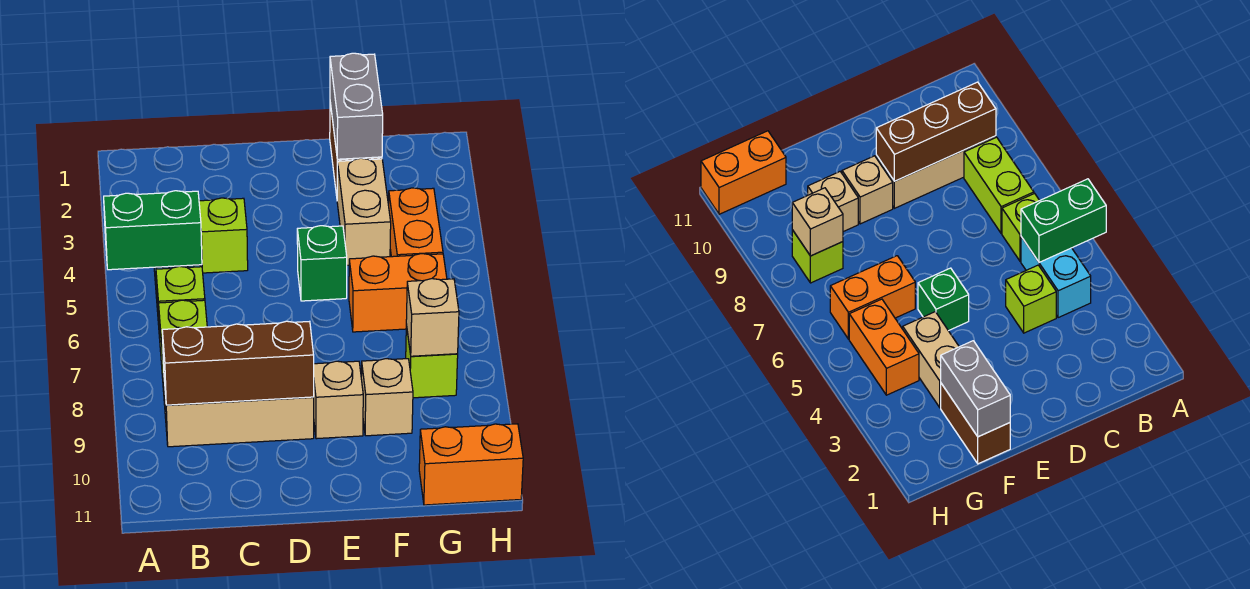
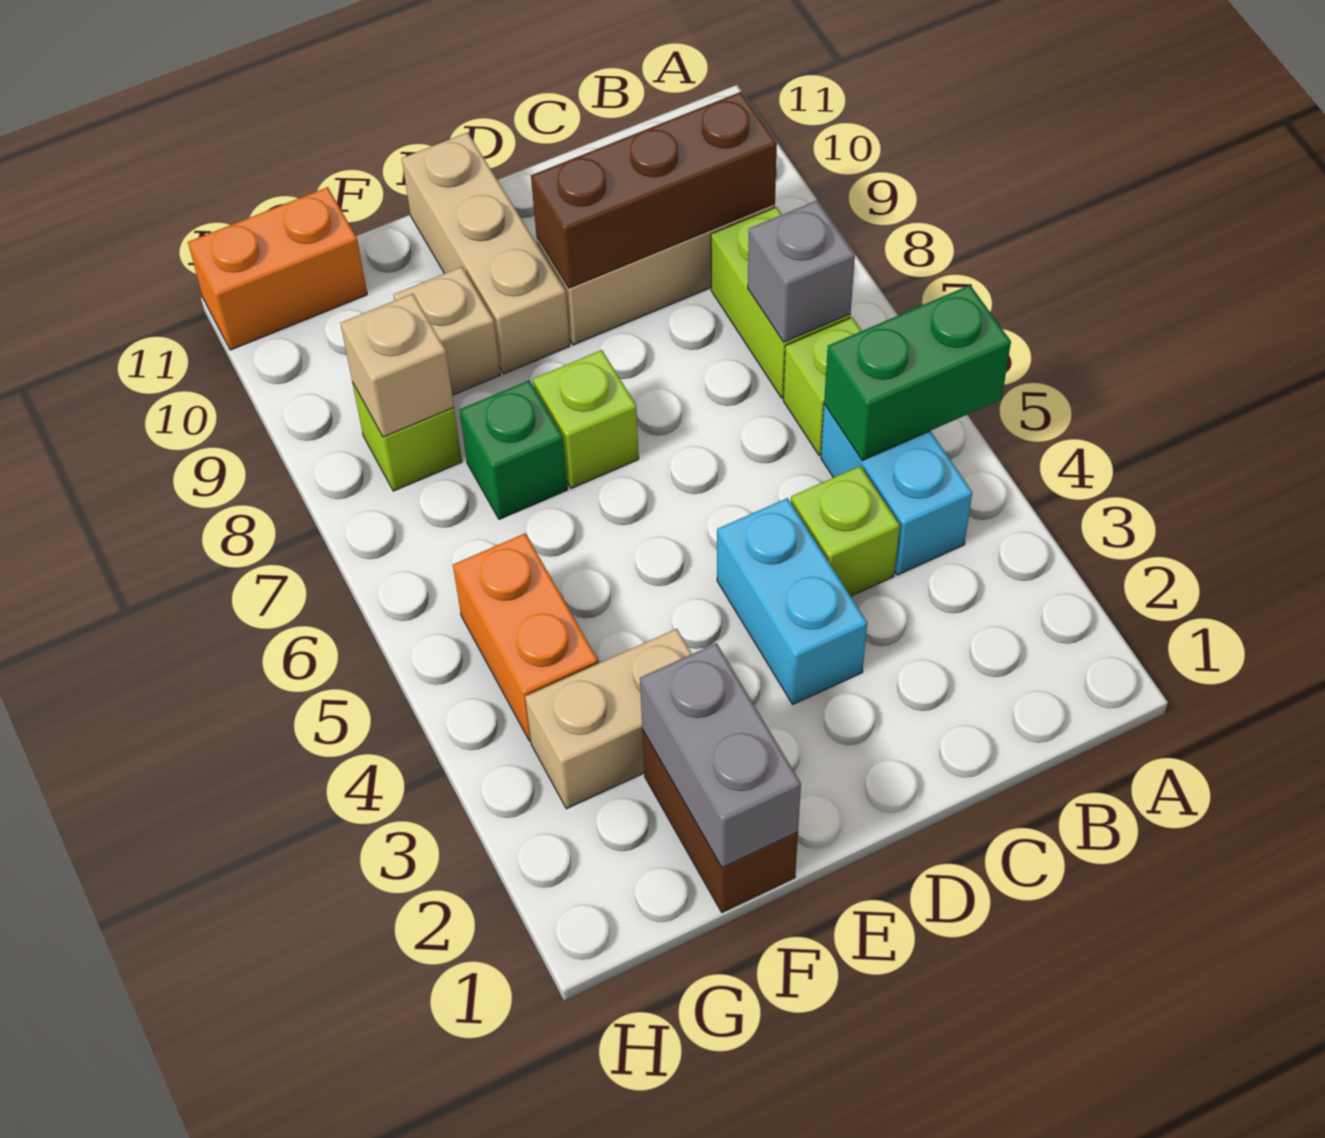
none -> grey 1x1 brick [748,201,855,342]
none -> cyan 1x2 brick [717,498,867,704]
green 1x1 brick [297,226,347,301] -> green 1x1 brick moved to [459,381,568,519]
none -> lime 1x1 brick [533,350,639,489]
tan 1x1 brick [314,361,363,439] -> tan 1x3 brick [402,132,570,374]
tan 1x2 brick [337,158,391,265] -> tan 1x2 brick turned to [525,629,692,809]
orange 1x2 brick [349,253,447,332] -> none

